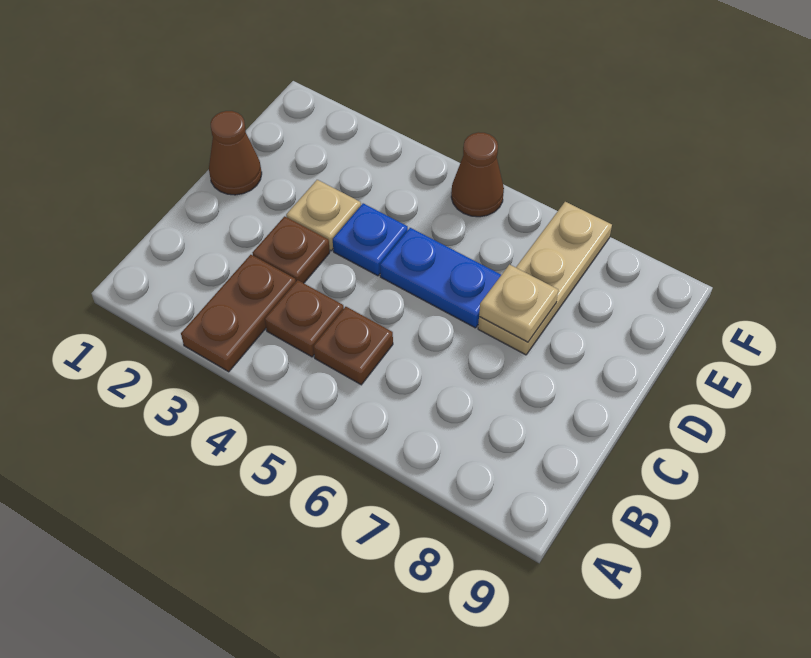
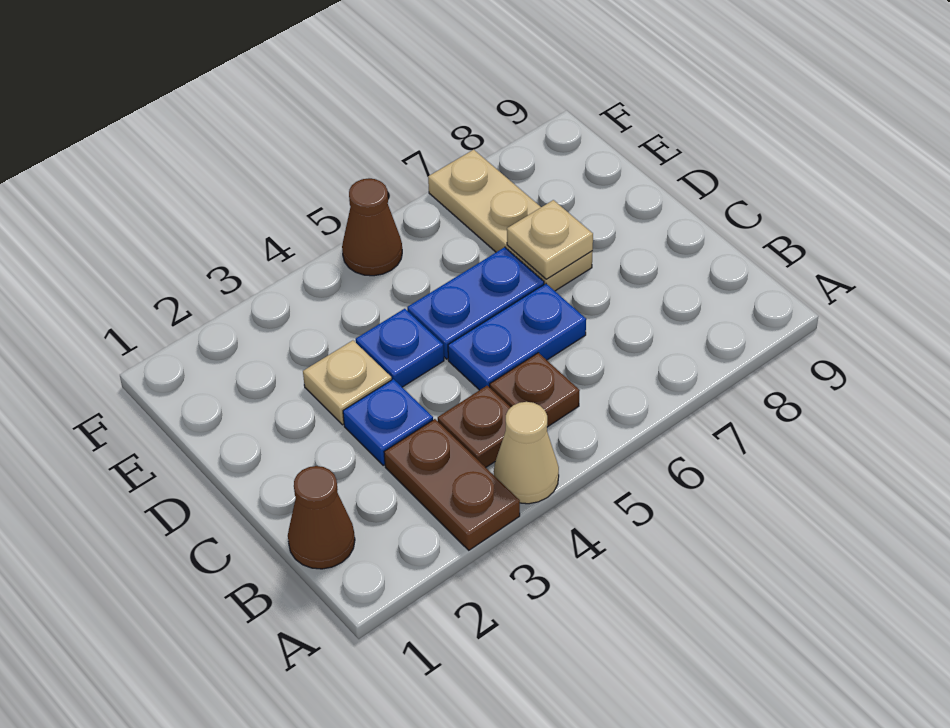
none -> tan 1x1 cone [494,402,559,504]
brown 1x1 plate [253,216,330,283] -> blue 1x1 plate [343,379,433,465]
none -> blue 1x2 plate [448,284,586,390]
brown 1x1 cone [209,111,262,195] -> brown 1x1 cone moved to [288,466,355,569]

